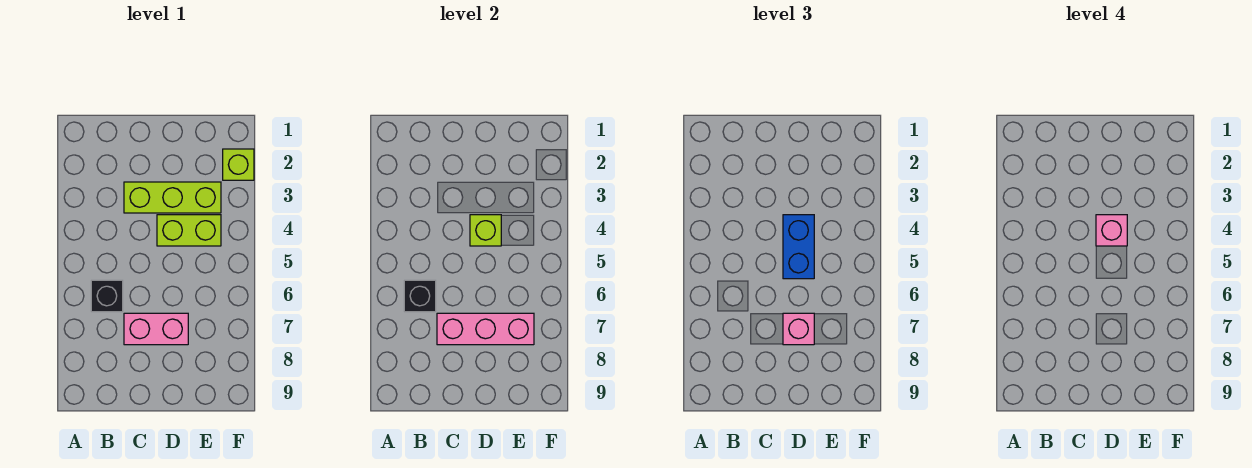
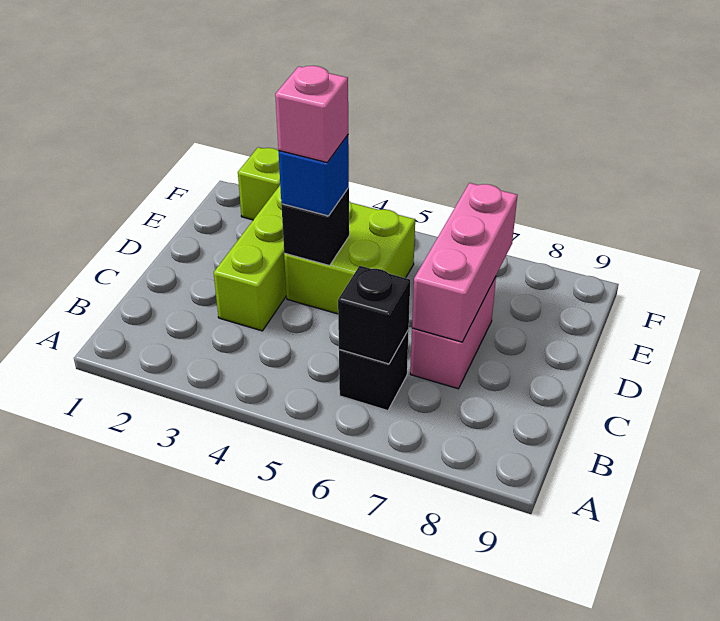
lime 1x2 brick [157,215,221,246] -> lime 2x2 brick [284,201,415,314]
lime 1x1 brick [470,215,501,246] -> black 1x1 brick [281,188,349,266]
blue 1x2 brick [783,215,814,279] -> blue 1x1 brick [279,135,349,216]
pink 1x1 brick [783,313,814,345] -> none

